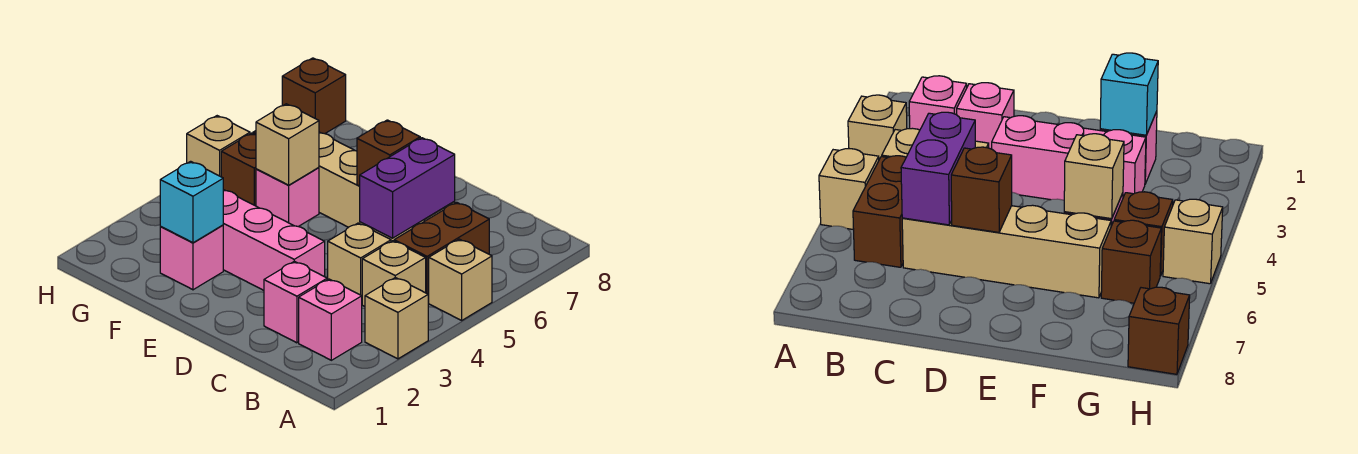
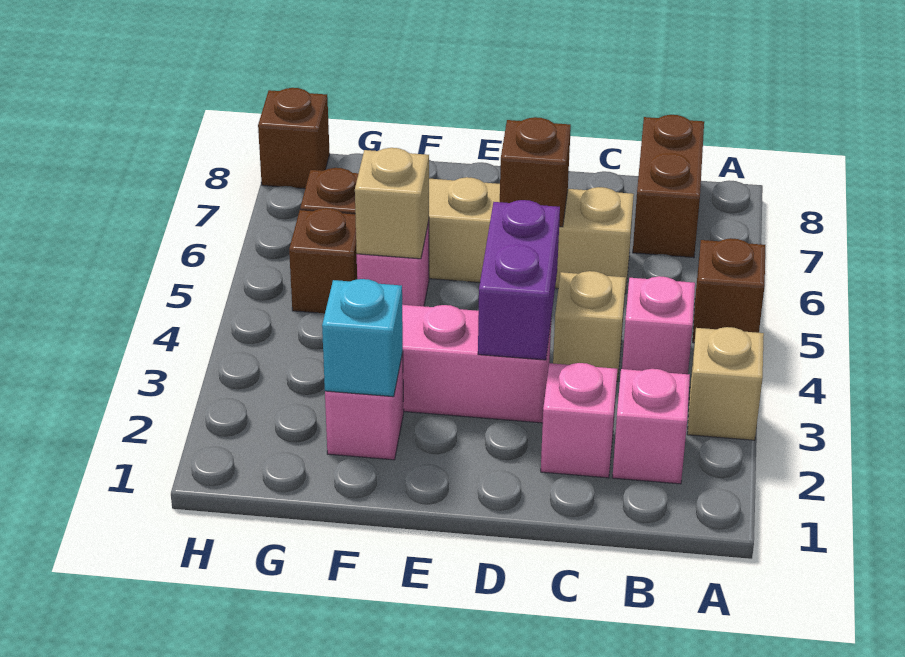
tan 1x1 brick [428,239,492,320] -> brown 1x1 brick [693,238,765,343]
tan 1x1 brick [362,241,426,306] -> pink 1x1 brick [622,276,695,374]
brown 1x2 brick [394,202,489,302] -> brown 1x2 brick moved to [633,115,704,258]
purple 1x2 brick [360,138,455,238] -> purple 1x2 brick moved to [478,200,560,360]
tan 1x1 brick [187,116,250,177] -> none

